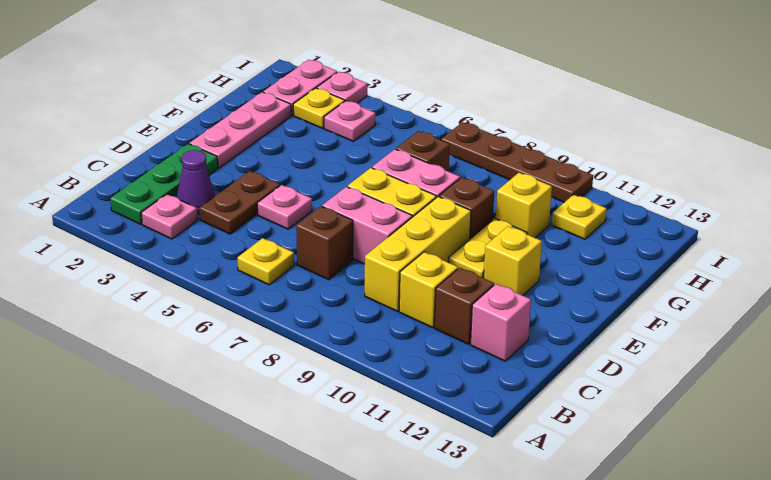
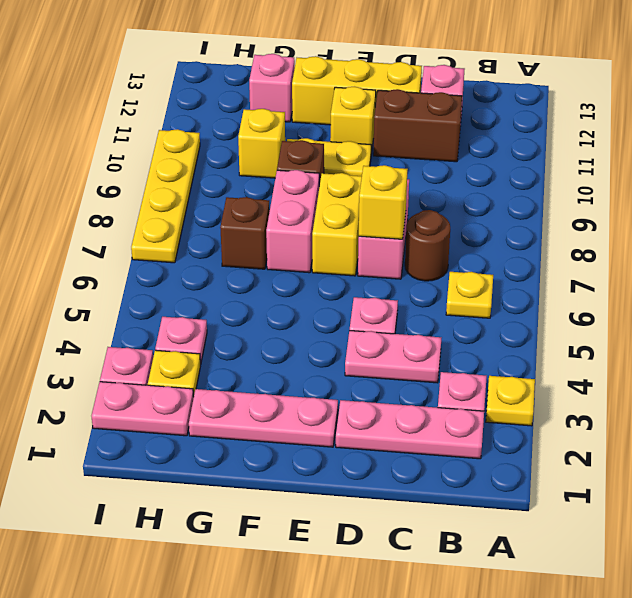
green 1x3 plate [110,144,218,224] -> pink 1x3 plate [336,400,484,459]
purple 1x1 cone [177,150,215,215] -> none
brown 1x2 plate [200,171,280,234] -> pink 1x2 plate [345,331,441,383]
brown 1x1 brick [296,206,353,280] -> brown 1x1 round brick [405,210,450,281]
yellow 1x3 brick [365,197,471,311] -> yellow 1x3 brick moved to [292,56,422,125]
yellow 1x1 brick [399,252,458,328] -> yellow 1x1 brick moved to [359,165,408,239]
brown 1x1 brick [435,268,494,344] -> brown 1x2 brick [373,89,462,162]
none -> pink 1x1 brick [249,54,295,122]
yellow 1x1 plate [552,195,607,239] -> yellow 1x1 plate moved to [486,376,535,426]
brown 1x4 plate [441,122,593,202] -> yellow 1x4 plate [131,129,200,263]

